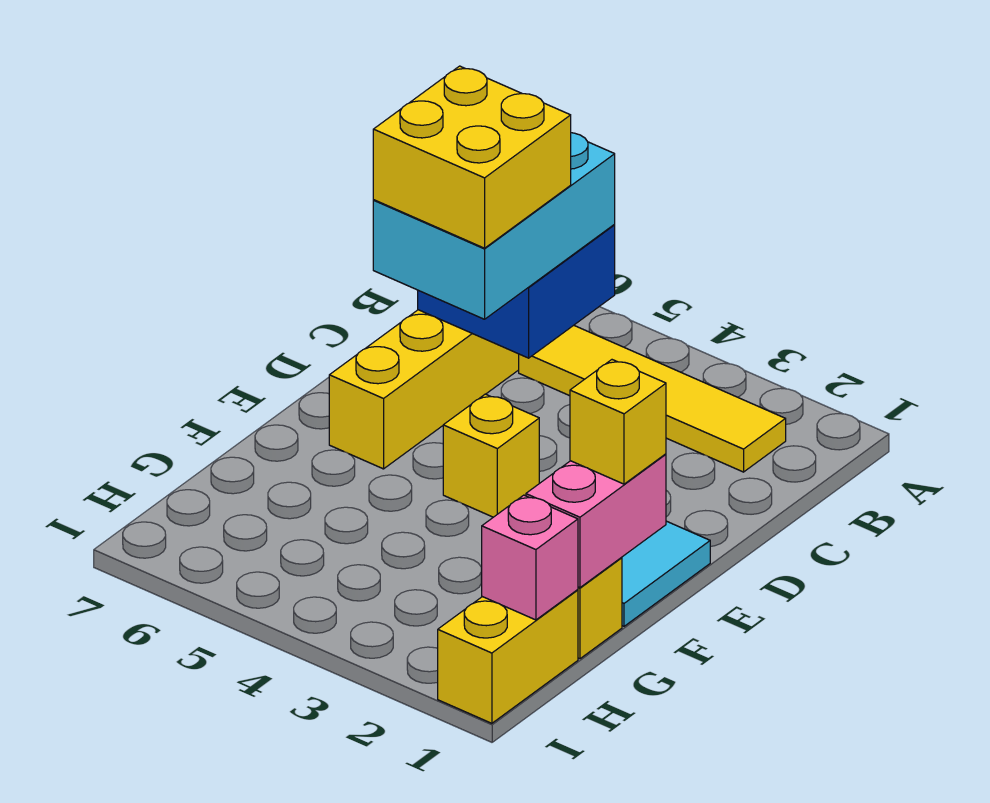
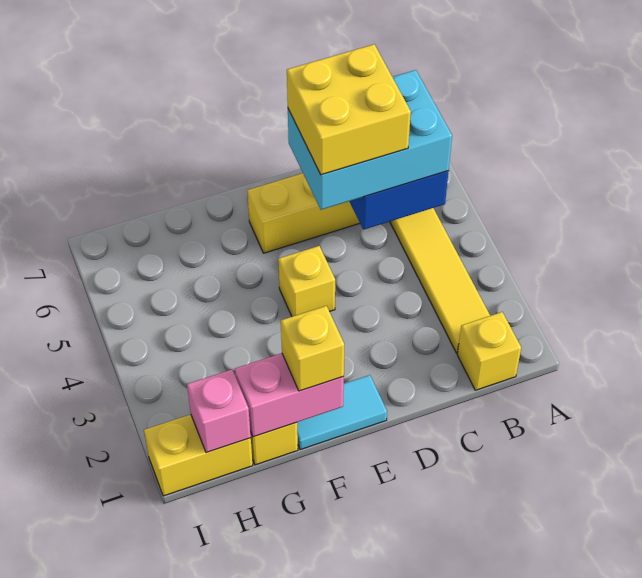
none -> yellow 1x1 brick [457,312,521,390]

